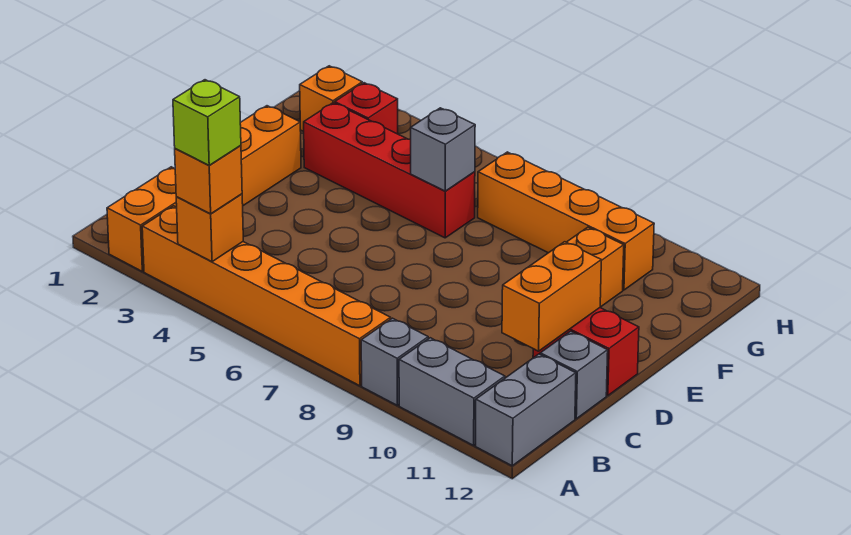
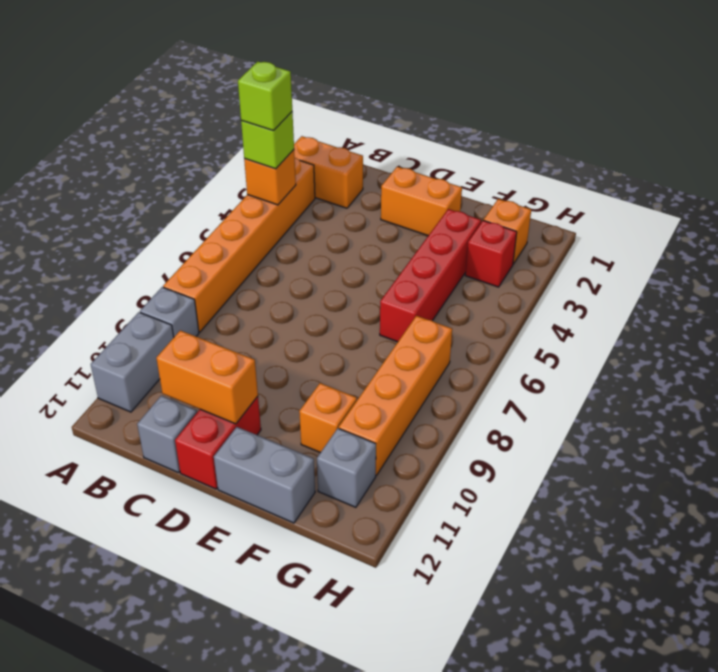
orange 1x1 brick [175,146,242,214] -> lime 1x1 brick [241,112,294,169]
grey 1x2 brick [476,354,576,466] -> grey 1x2 brick moved to [214,427,315,523]
grey 1x1 brick [411,108,475,191] -> grey 1x1 brick moved to [317,428,376,507]

